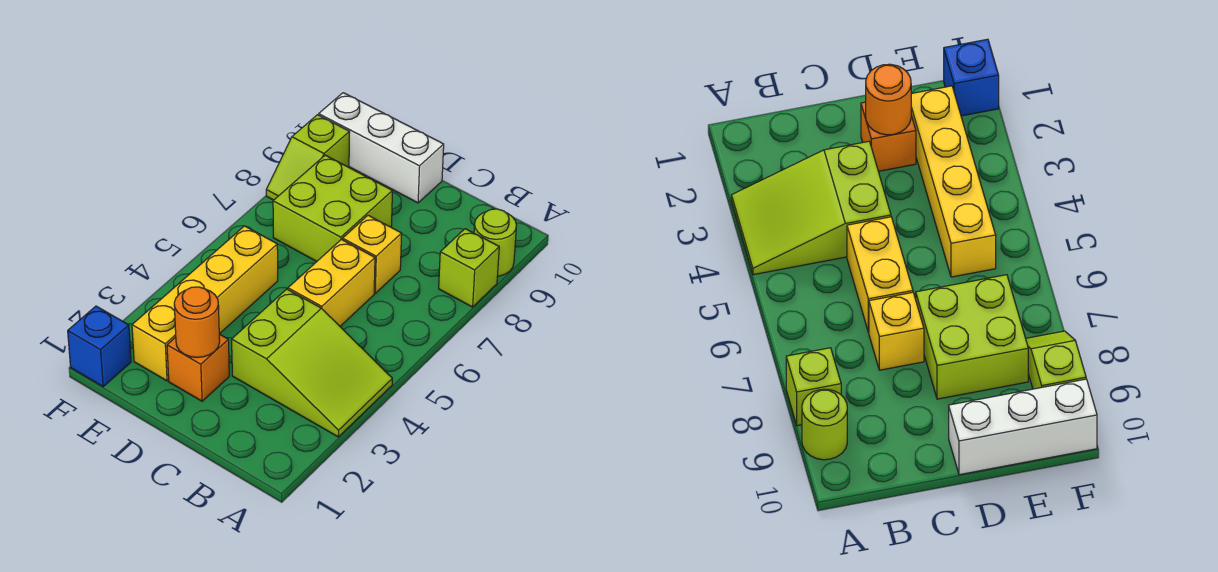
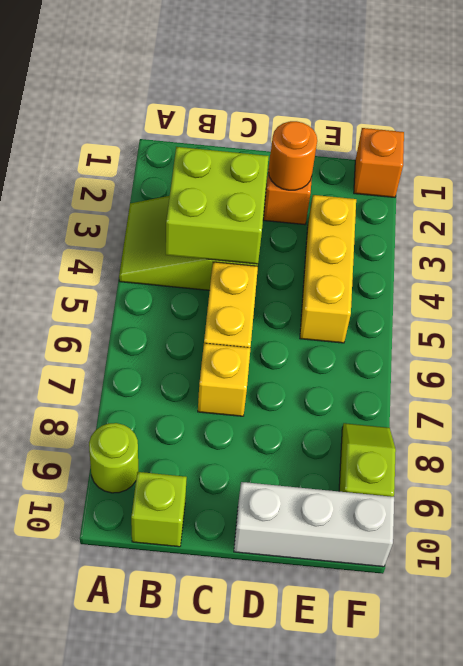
lime 1x1 brick [439,229,499,307] -> lime 1x1 brick moved to [131,472,187,547]
lime 2x2 brick [273,155,392,261] -> lime 2x2 brick moved to [166,147,269,264]
yellow 1x4 brick [132,226,278,381] -> yellow 1x3 brick [300,195,356,343]
blue 1x1 brick [68,306,131,387] -> orange 1x1 brick [354,128,404,197]

